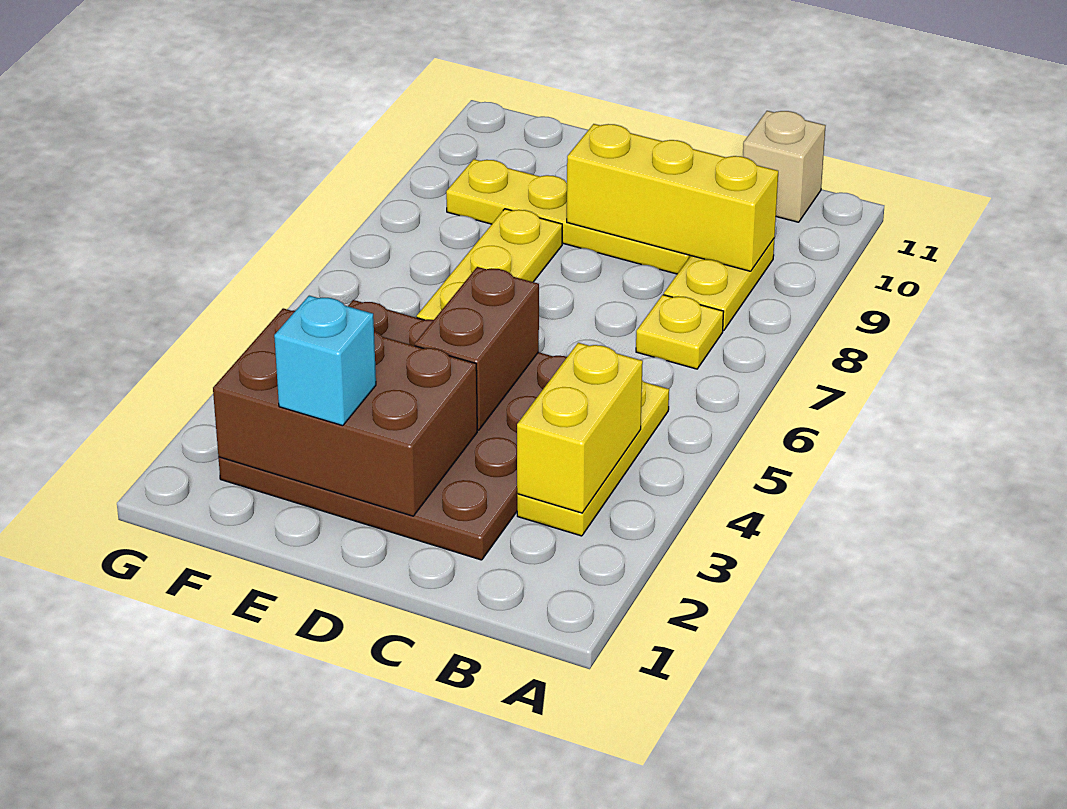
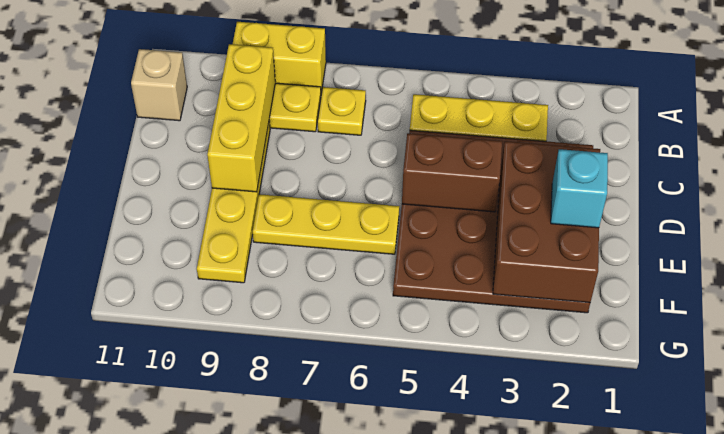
yellow 1x2 brick [517,343,643,513] -> yellow 1x2 brick moved to [233,22,326,94]

